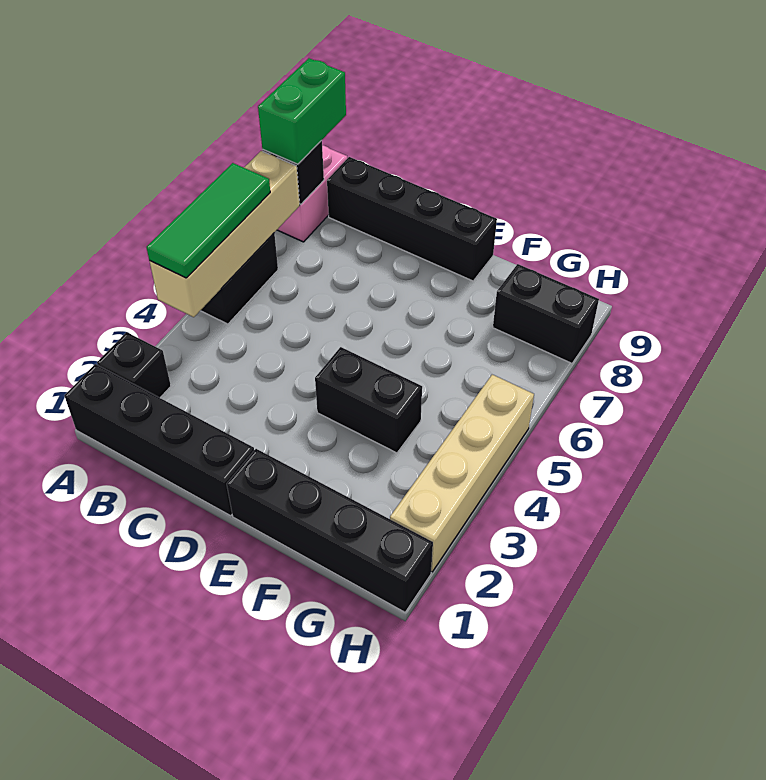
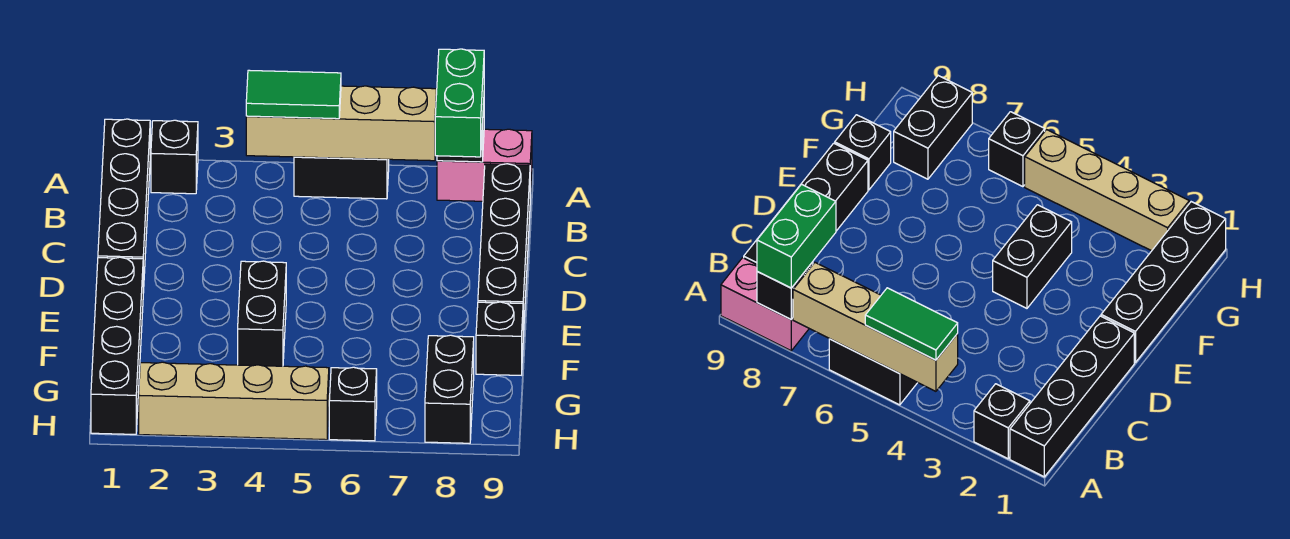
green 1x3 tile [146,163,270,278] -> green 1x2 tile [246,70,341,119]
green 1x2 brick [258,58,346,164] -> green 1x2 brick turned to [435,49,484,157]
none -> black 1x1 brick [476,302,523,375]
none -> black 1x1 brick [329,367,377,441]

